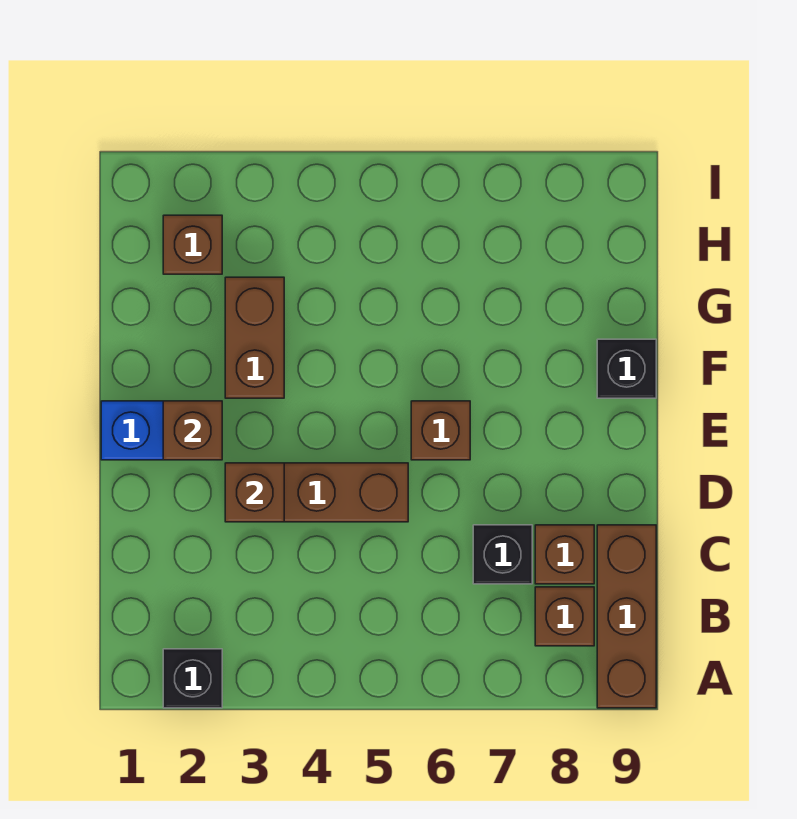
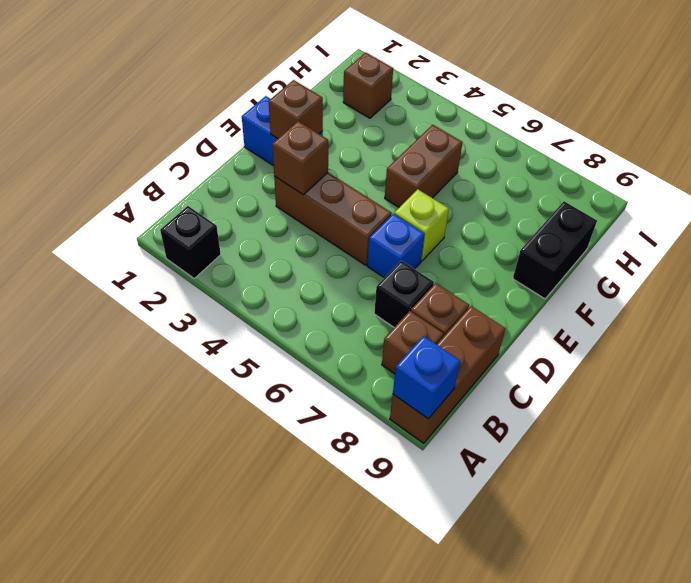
none -> blue 1x1 brick [393,336,460,418]
none -> blue 1x1 brick [367,214,425,278]
brown 1x1 brick [411,401,470,460] -> lime 1x1 brick [394,189,449,261]
brown 1x2 brick [225,277,284,398] -> brown 1x2 brick moved to [385,125,463,207]
black 1x1 brick [597,339,656,398] -> black 1x2 brick [513,201,597,299]

